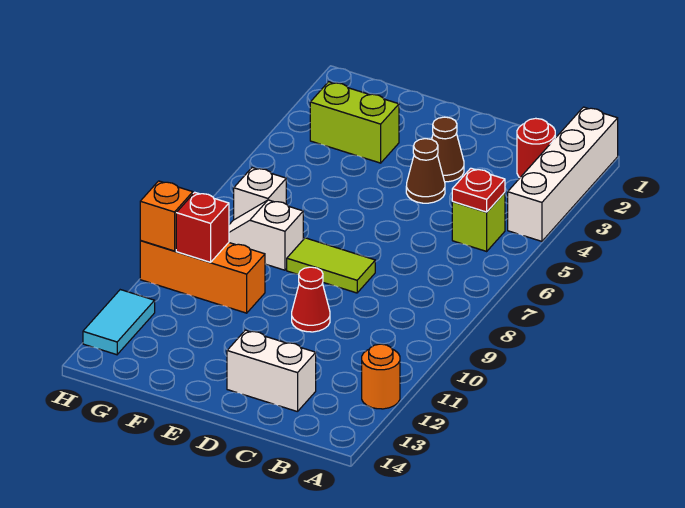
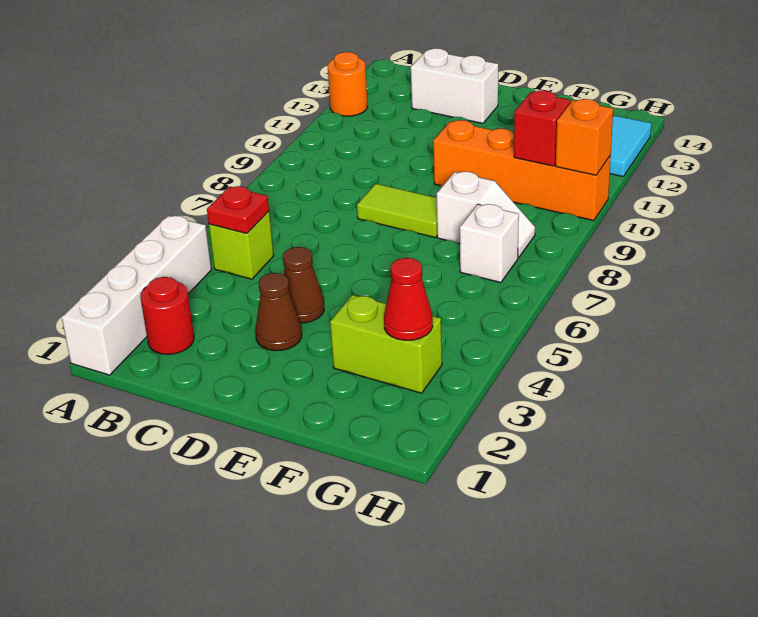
red 1x1 cone [292,267,330,332] -> red 1x1 cone moved to [384,258,433,340]
orange 1x3 brick [140,240,265,313] -> orange 1x4 brick [433,120,611,221]

